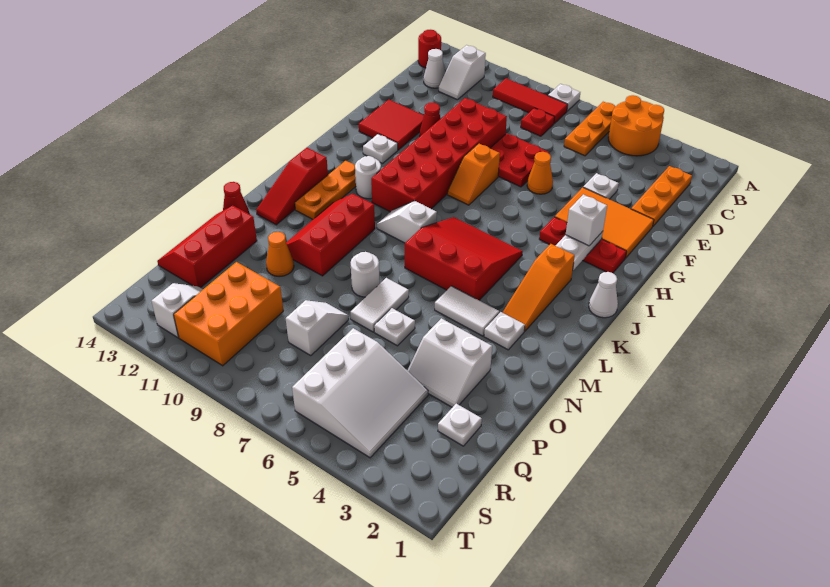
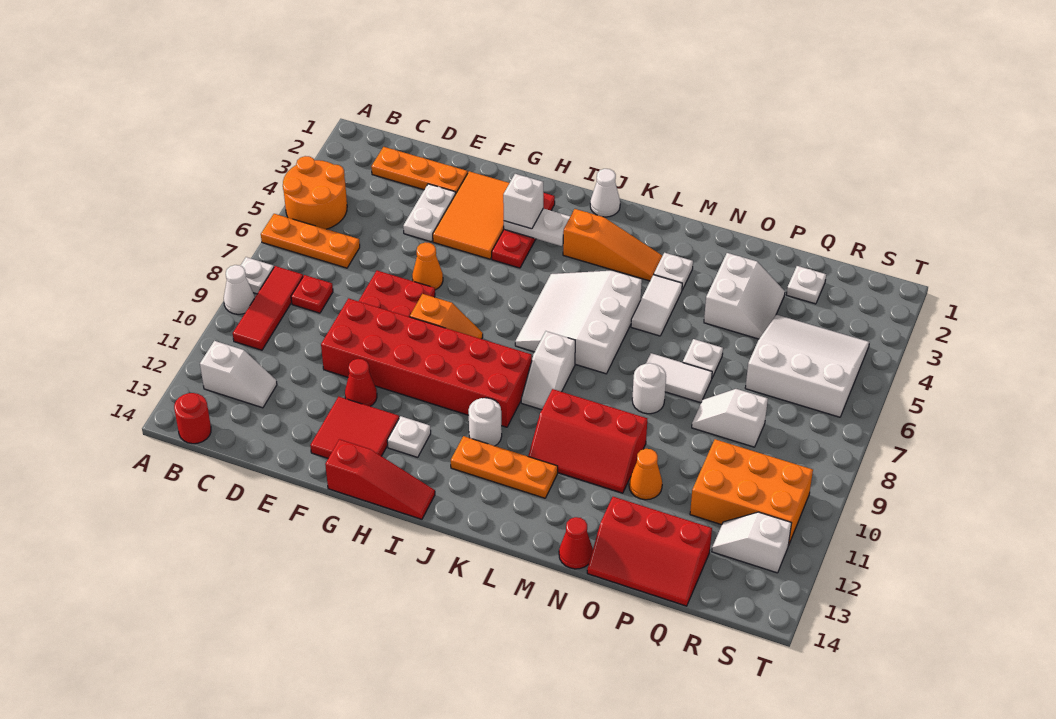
white 1x1 cone [424,49,445,88] -> white 1x1 cone moved to [224,265,255,314]
white 1x1 plate [583,173,619,199] -> white 1x2 plate [403,184,456,242]
red 3x3 slope [405,217,523,300] -> white 3x3 slope [515,271,642,374]
red 1x3 slope [256,148,328,225] -> red 1x3 slope moved to [325,439,435,519]

